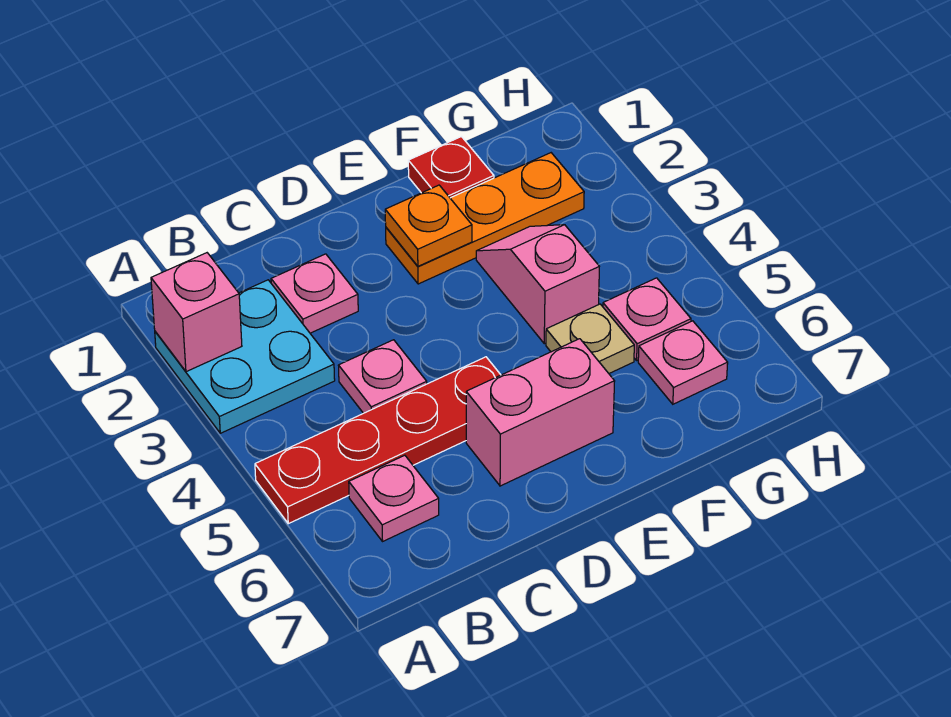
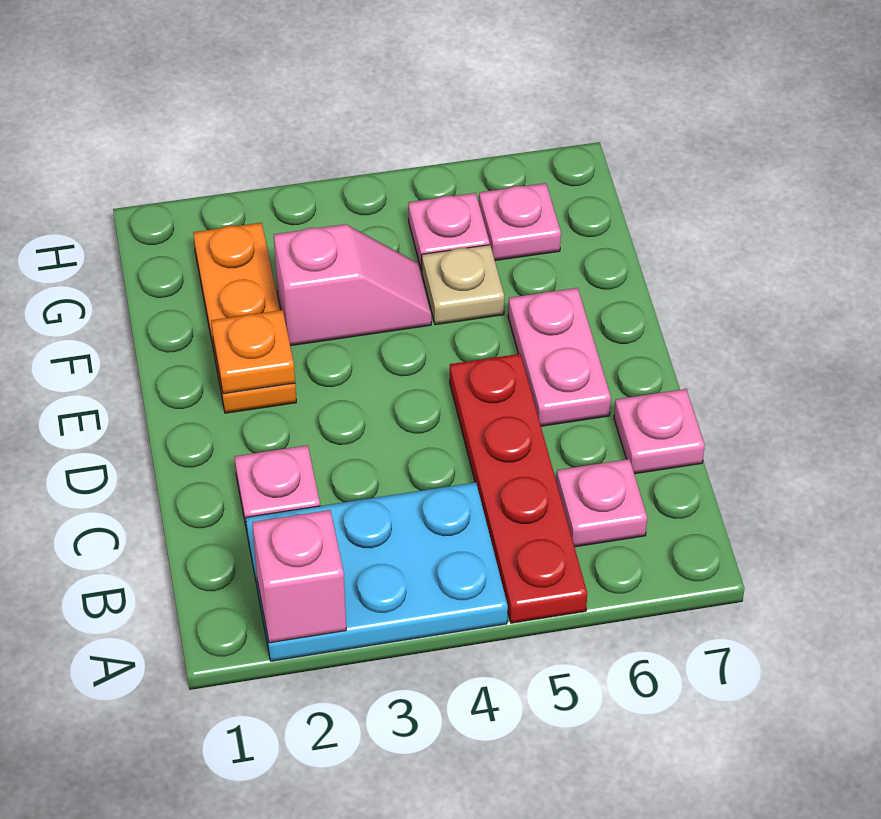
cyan 2x2 plate [155,280,335,433] -> cyan 2x3 plate [246,482,508,661]
pink 1x1 plate [338,340,427,413] -> pink 1x1 plate moved to [614,389,705,474]
pink 1x2 brick [466,339,615,486] -> pink 1x2 plate [508,288,611,426]
red 1x1 plate [408,137,494,198] -> none
pink 1x2 slope [476,225,599,344] -> pink 1x2 slope turned to [274,224,431,346]

